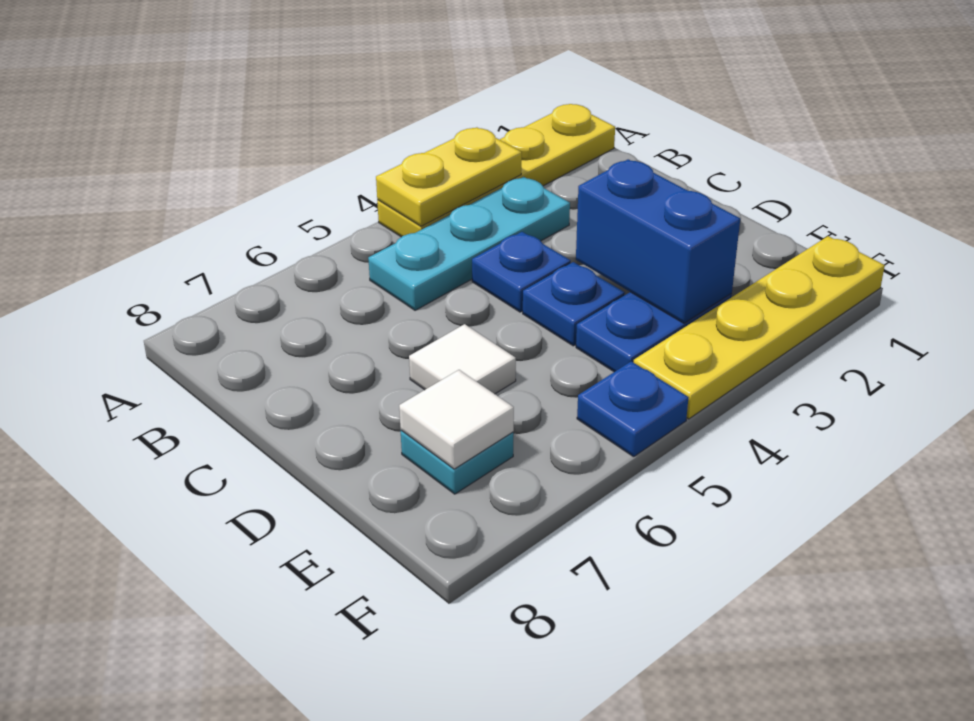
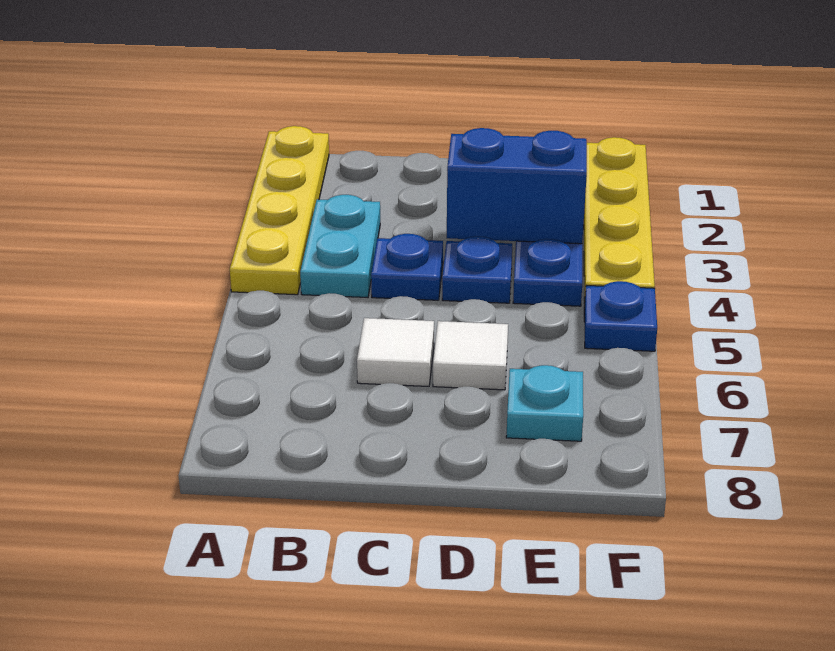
yellow 1x2 plate [376,127,522,226] -> none
cyan 1x3 plate [368,177,570,310] -> cyan 1x2 plate [300,195,380,297]
white 1x1 tile [399,370,514,469] -> white 1x1 tile moved to [357,318,434,386]

